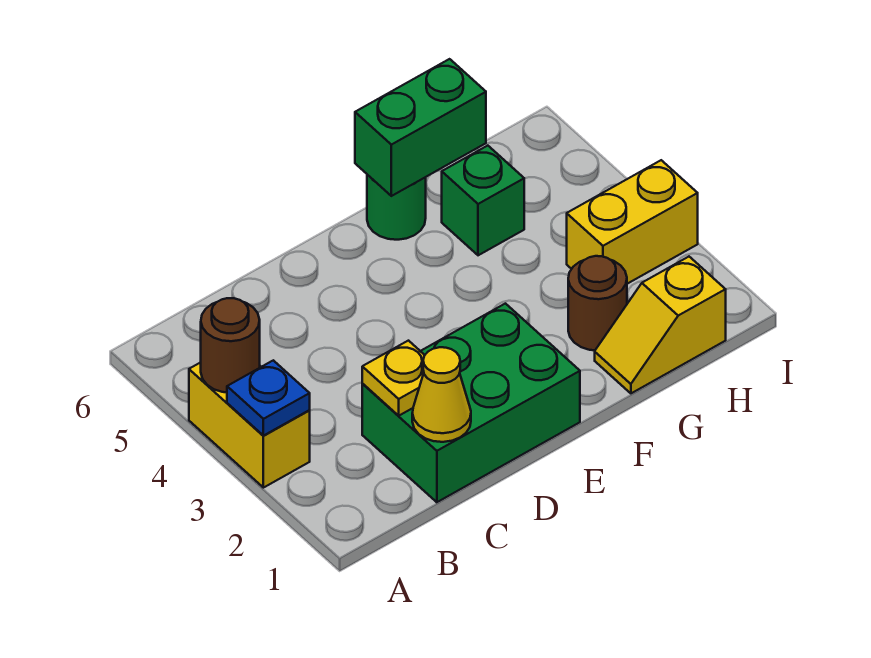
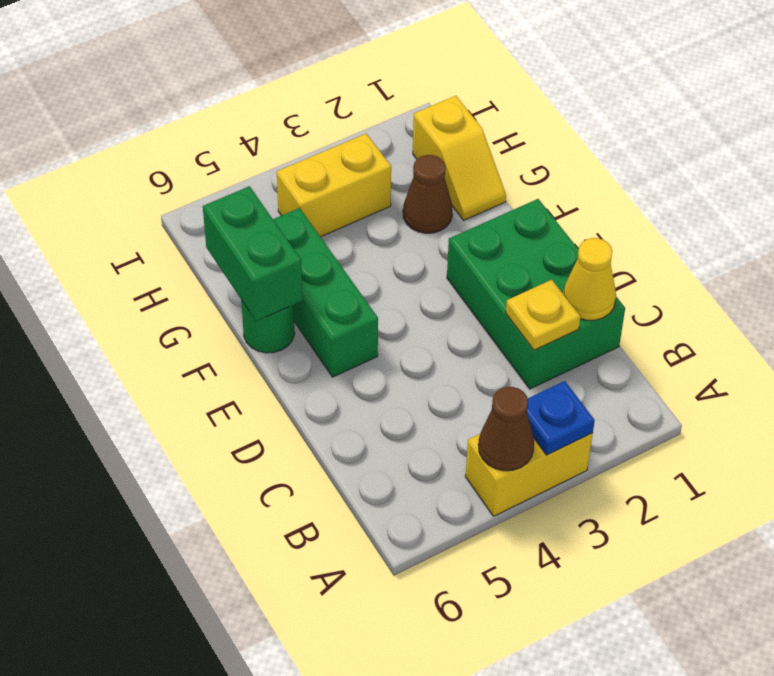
brown 1x1 round brick [201,298,260,392] -> brown 1x1 cone [478,387,534,471]
brown 1x1 round brick [568,256,627,350] -> brown 1x1 cone [403,155,452,233]
green 1x1 brick [442,146,524,255] -> green 1x3 brick [273,208,378,377]
yellow 1x2 brick [567,160,698,284] -> yellow 1x2 brick turned to [277,133,391,237]

